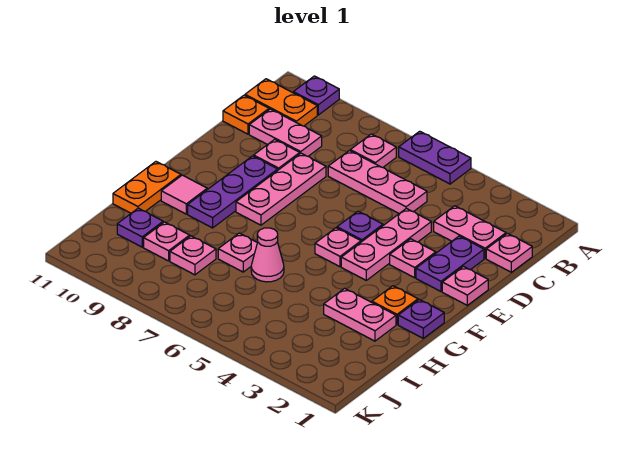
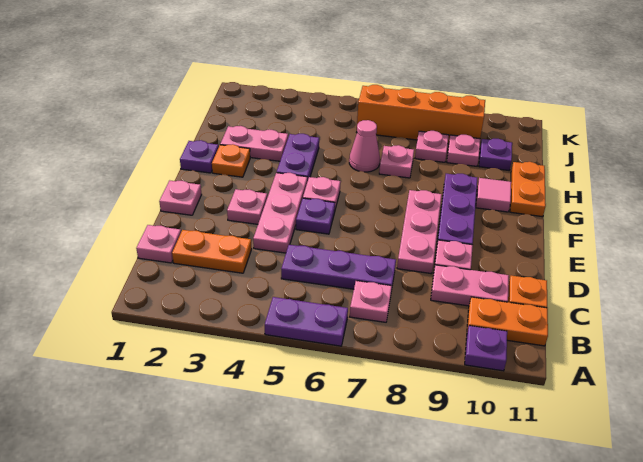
pink 1x2 plate [434,206,506,258] -> orange 1x2 plate [172,230,252,273]
pink 1x3 plate [328,151,427,213] -> purple 1x3 plate [281,245,396,291]
purple 1x2 plate [416,236,484,291] -> purple 1x2 plate moved to [277,134,319,182]
none -> orange 1x4 brick [357,85,485,144]

